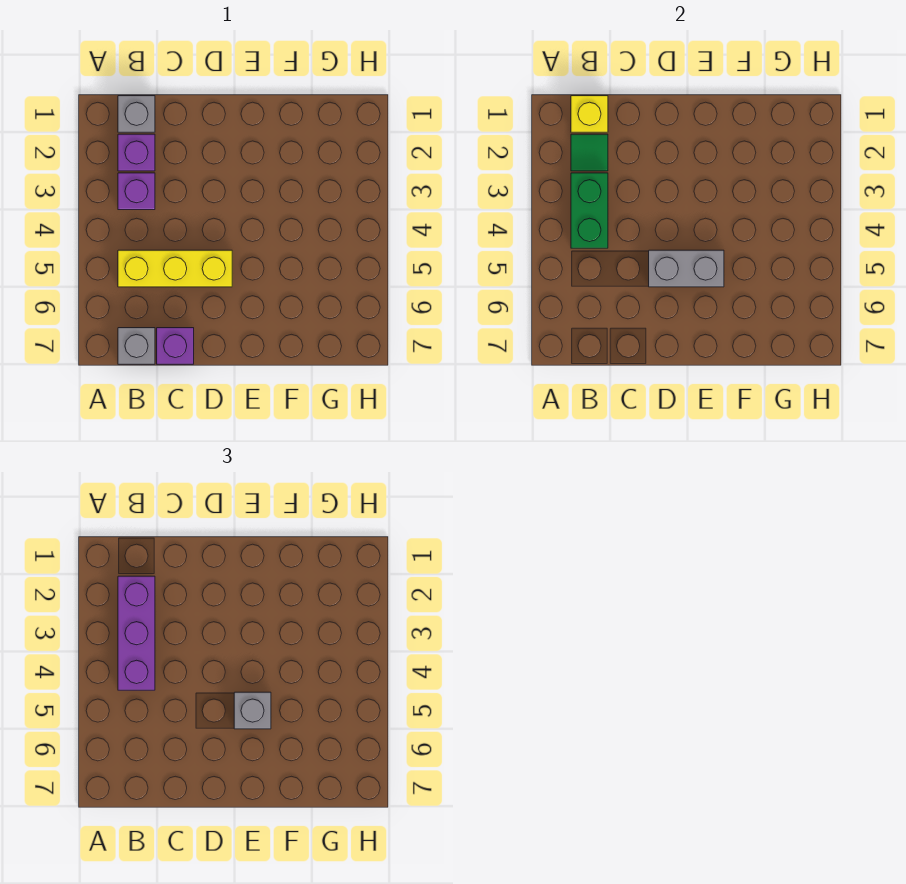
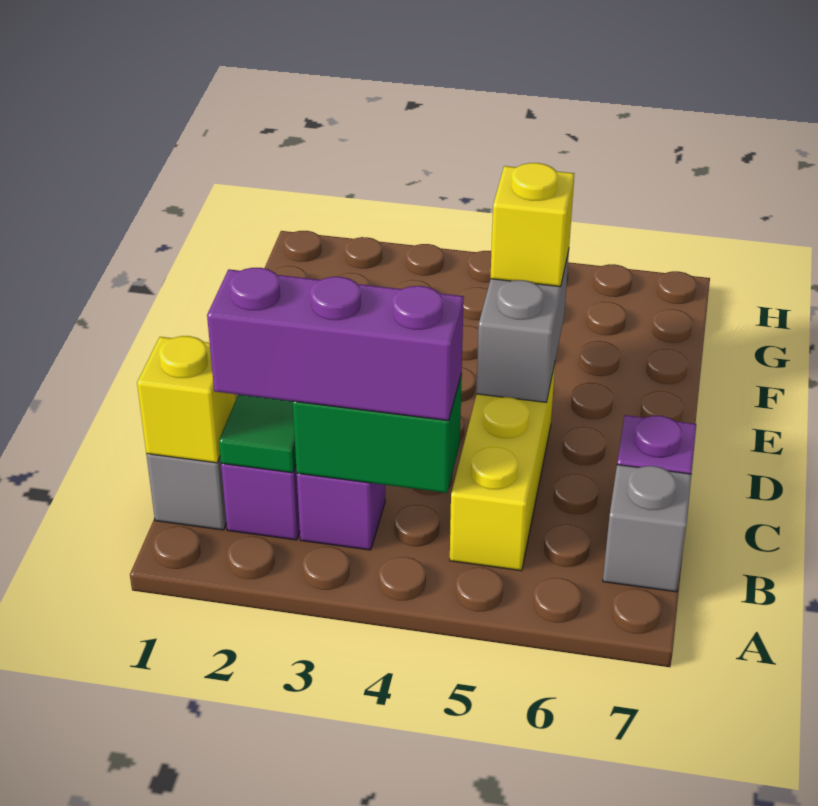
grey 1x1 brick [234,692,271,729] -> yellow 1x1 brick [490,163,574,287]

